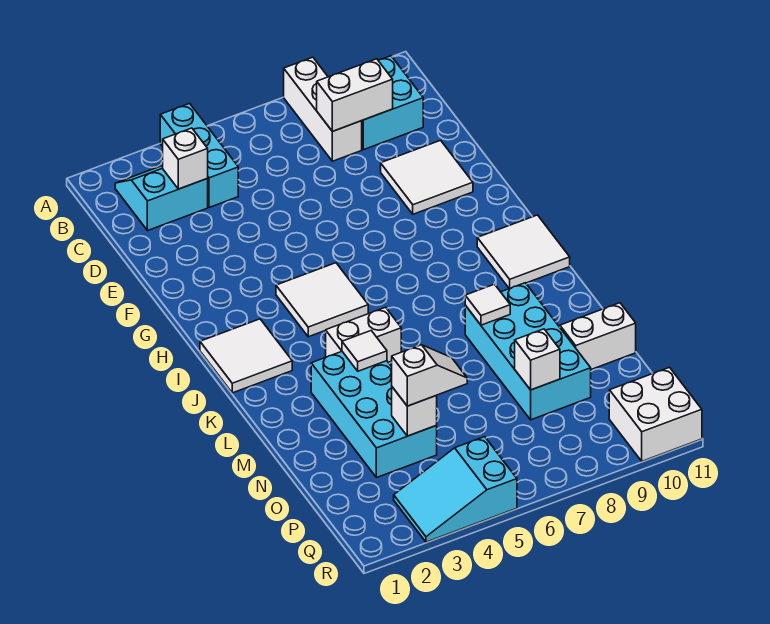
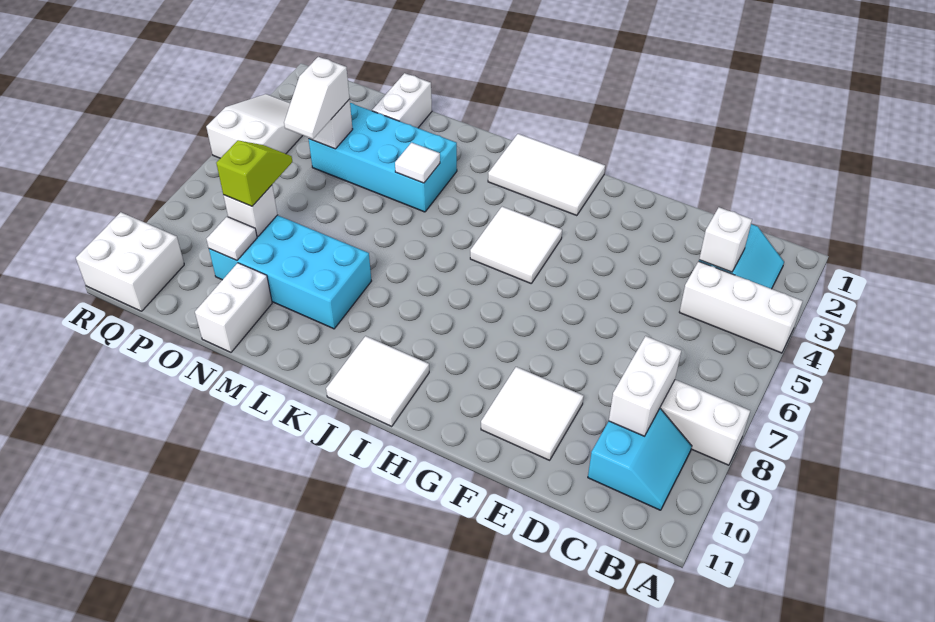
cyan 1x3 brick [160,103,238,208] -> white 1x3 brick [679,261,803,353]
cyan 2x2 brick [362,56,423,150] -> cyan 2x2 slope [588,408,692,510]
white 2x2 tile [200,319,292,393] -> white 2x3 tile [488,134,605,216]
white 1x2 brick [326,307,401,362] -> white 1x2 brick moved to [372,73,432,128]
white 1x1 tile [465,284,510,325] -> white 1x1 tile moved to [206,217,257,260]
none -> lime 1x2 slope [216,141,292,206]
cyan 2x3 slope [394,437,517,542] -> white 2x3 slope [206,94,303,158]

